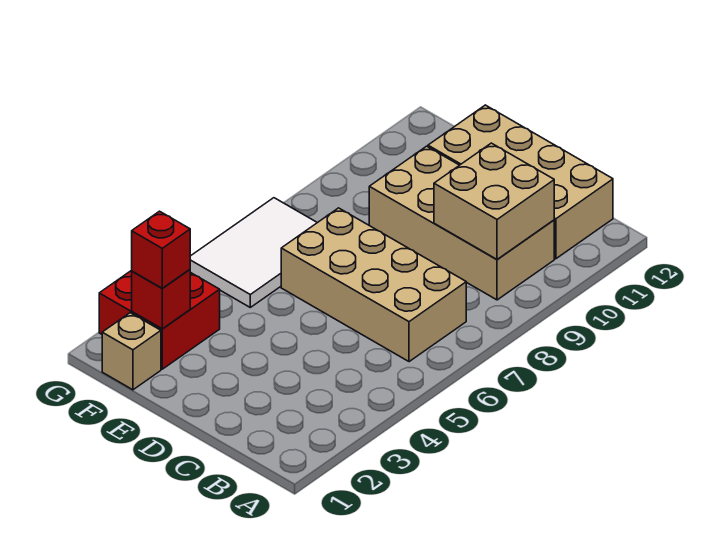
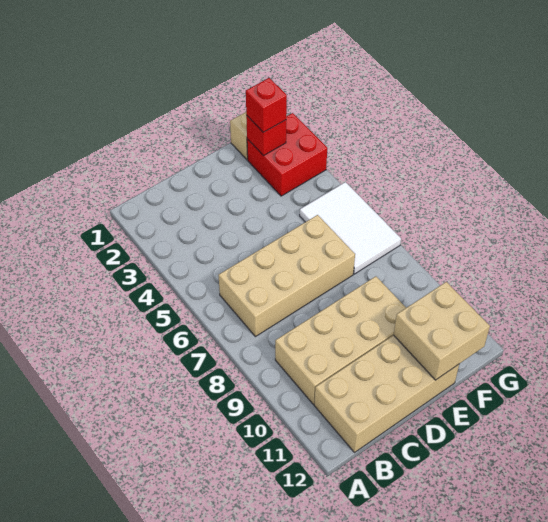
tan 2x2 brick [434,143,554,259] -> tan 2x2 brick moved to [394,282,490,380]

